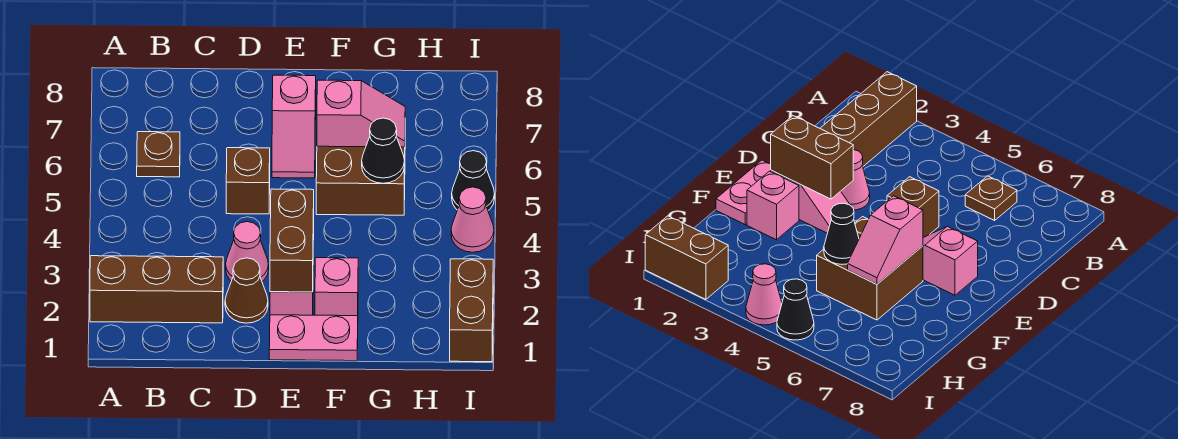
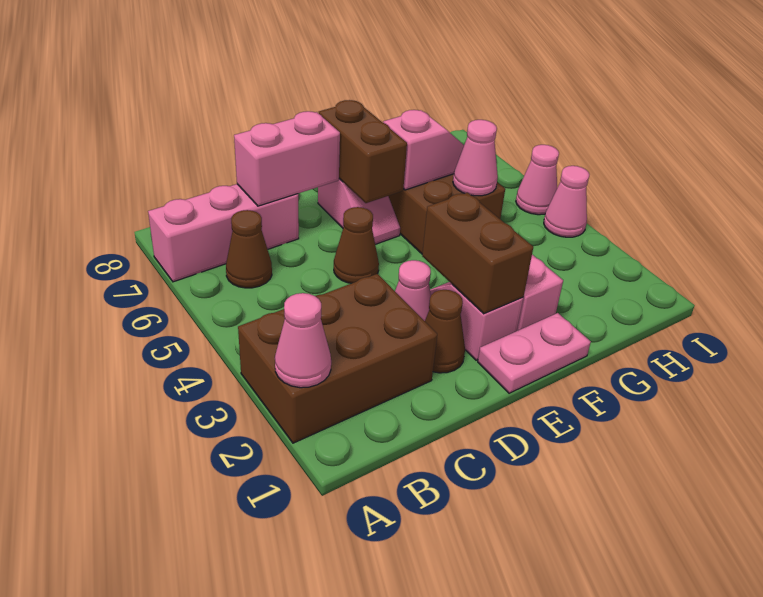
brown 1x3 brick [90,256,223,323] -> brown 2x3 brick [238,274,437,443]
none -> pink 1x1 cone [275,293,331,388]
none -> pink 1x3 brick [148,184,299,282]
brown 1x1 plate [137,132,180,177] -> brown 1x1 cone [226,210,272,288]
none -> pink 1x2 brick [234,111,340,206]
brown 1x1 brick [226,148,270,214] -> brown 1x1 cone [334,207,379,283]
black 1x1 cone [362,118,405,183] -> pink 1x1 cone [453,120,498,196]
brown 1x2 brick [450,259,493,362] -> brown 1x2 brick moved to [319,100,407,203]
black 1x1 cone [452,151,495,210] -> pink 1x1 cone [516,145,559,215]

